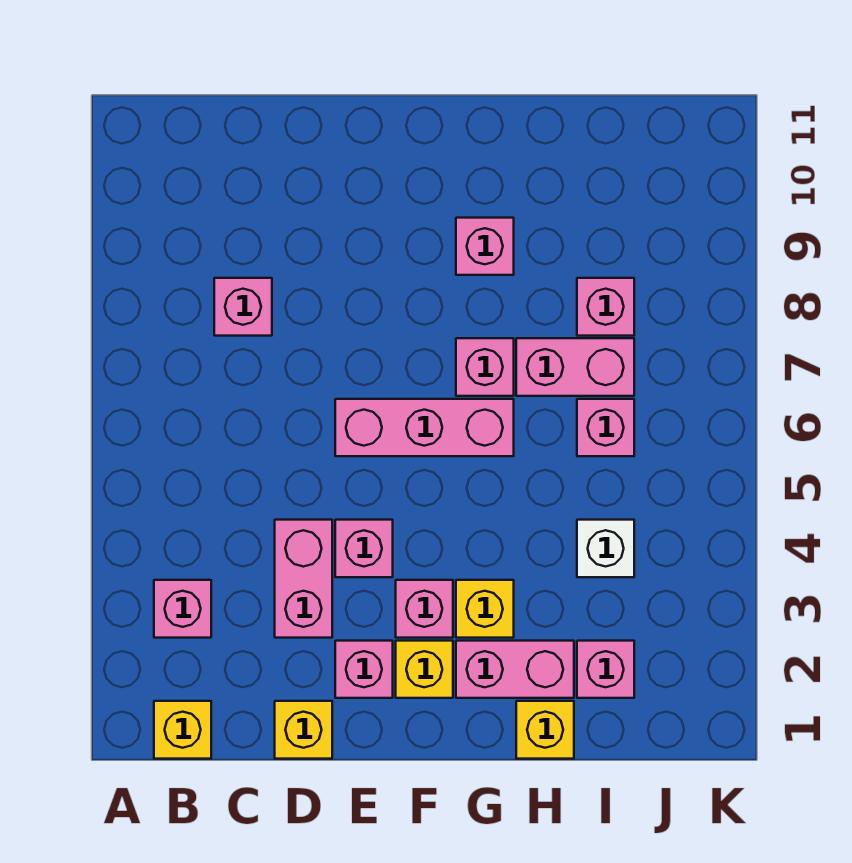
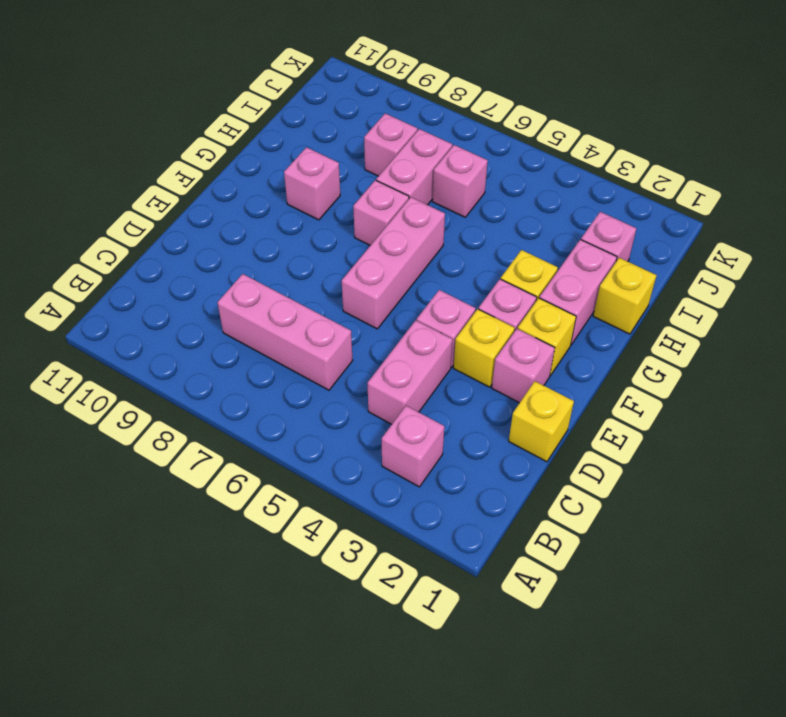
yellow 1x1 brick [154,701,211,759] -> yellow 1x1 brick moved to [454,309,515,387]
pink 1x1 brick [214,278,272,336] -> pink 1x3 brick [217,274,353,390]
pink 1x2 brick [275,520,332,638] -> pink 1x2 brick turned to [368,320,452,424]
white 1x1 brick [577,520,634,577] -> none

